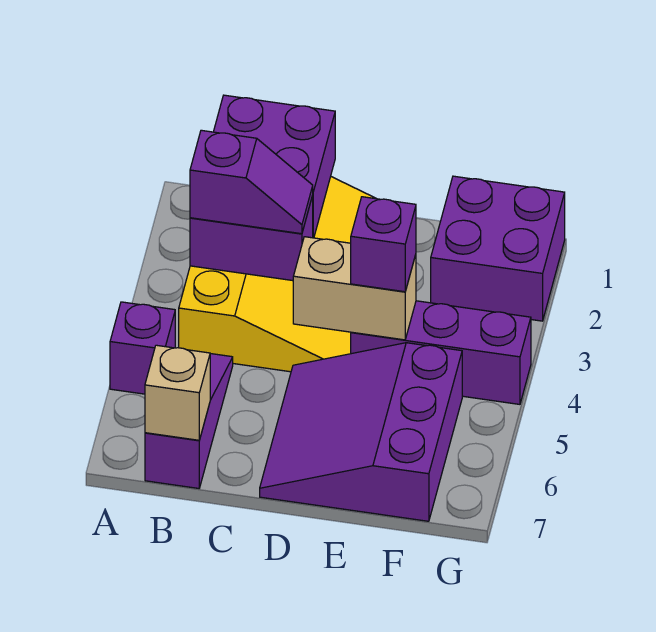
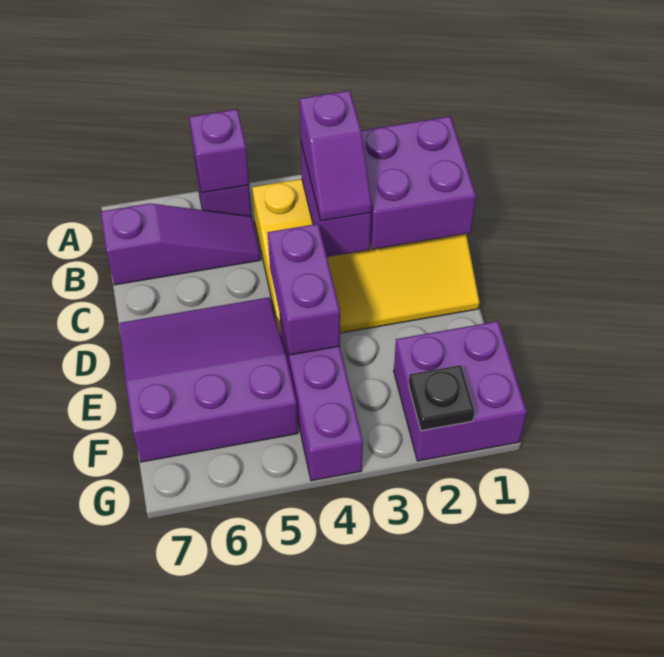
tan 1x1 brick [145,345,210,440] -> none
tan 1x2 brick [293,237,416,340] -> purple 1x2 brick [268,224,340,355]
purple 1x1 brick [351,197,416,292] -> purple 1x1 brick moved to [189,109,249,193]
none -> black 1x1 plate [408,365,474,431]

